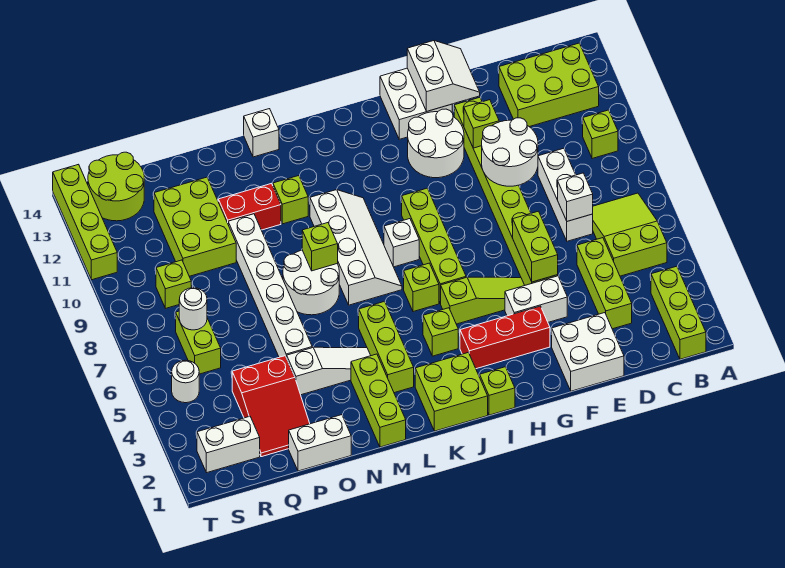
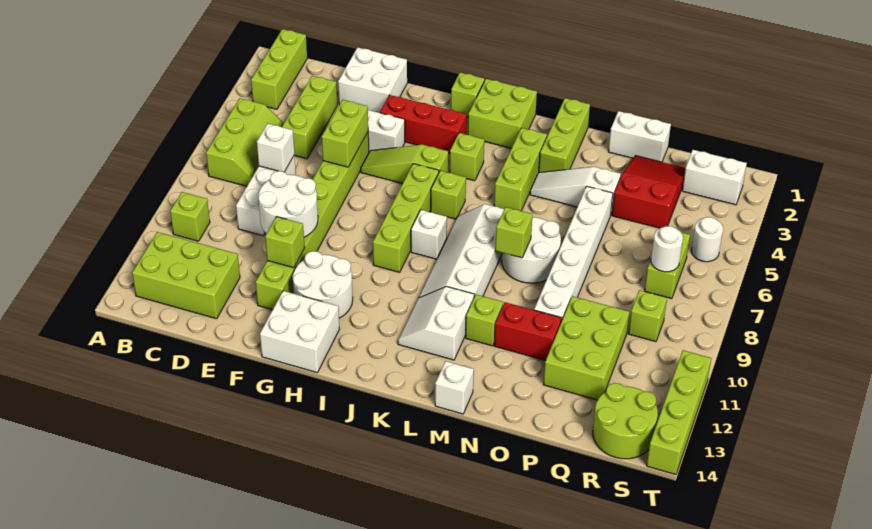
lime 2x3 slope [593,193,667,276] -> lime 2x3 slope turned to [206,98,284,186]
white 2x2 slope [407,41,480,111] -> white 2x2 slope moved to [398,286,474,360]

